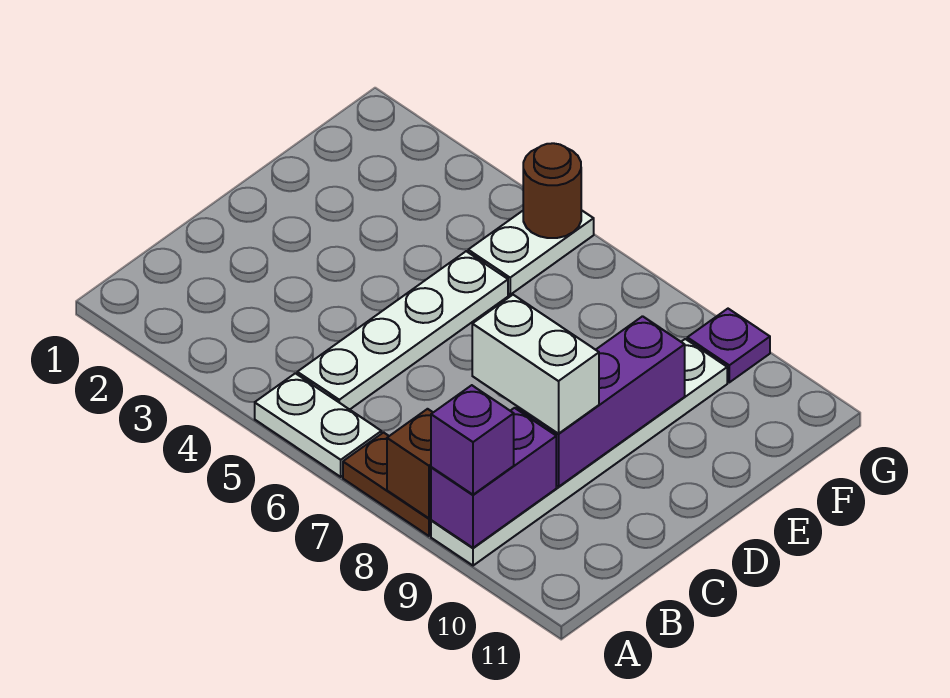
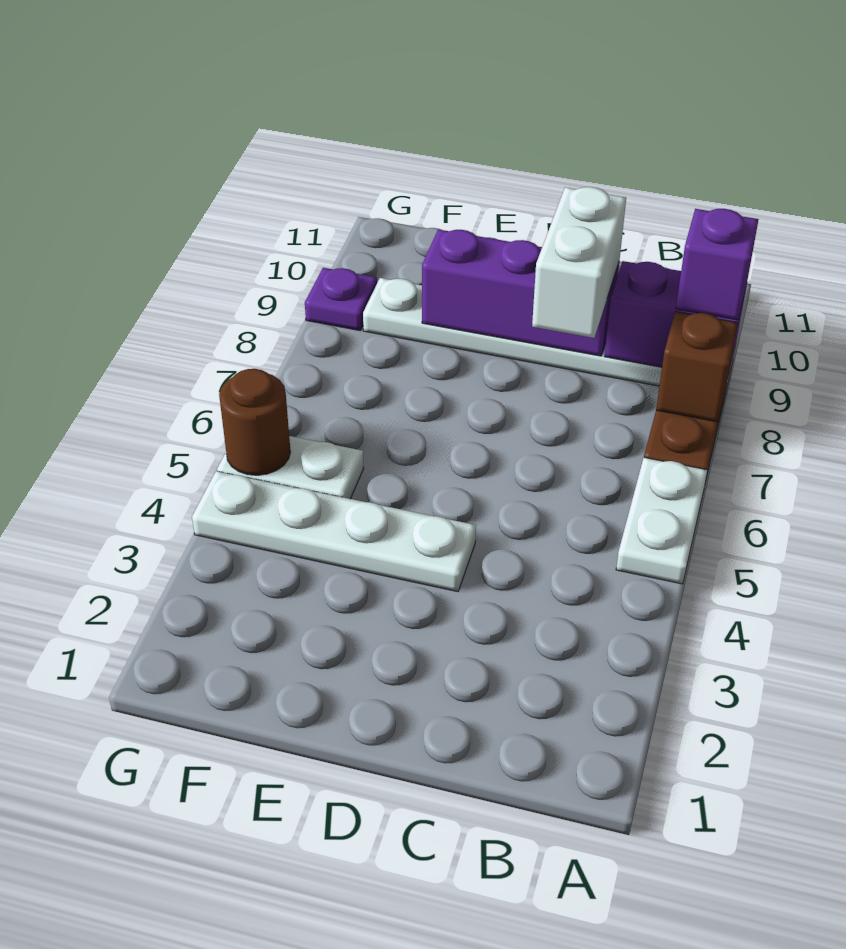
white 1x4 plate [297,251,508,410] -> white 1x4 plate moved to [192,471,476,592]

